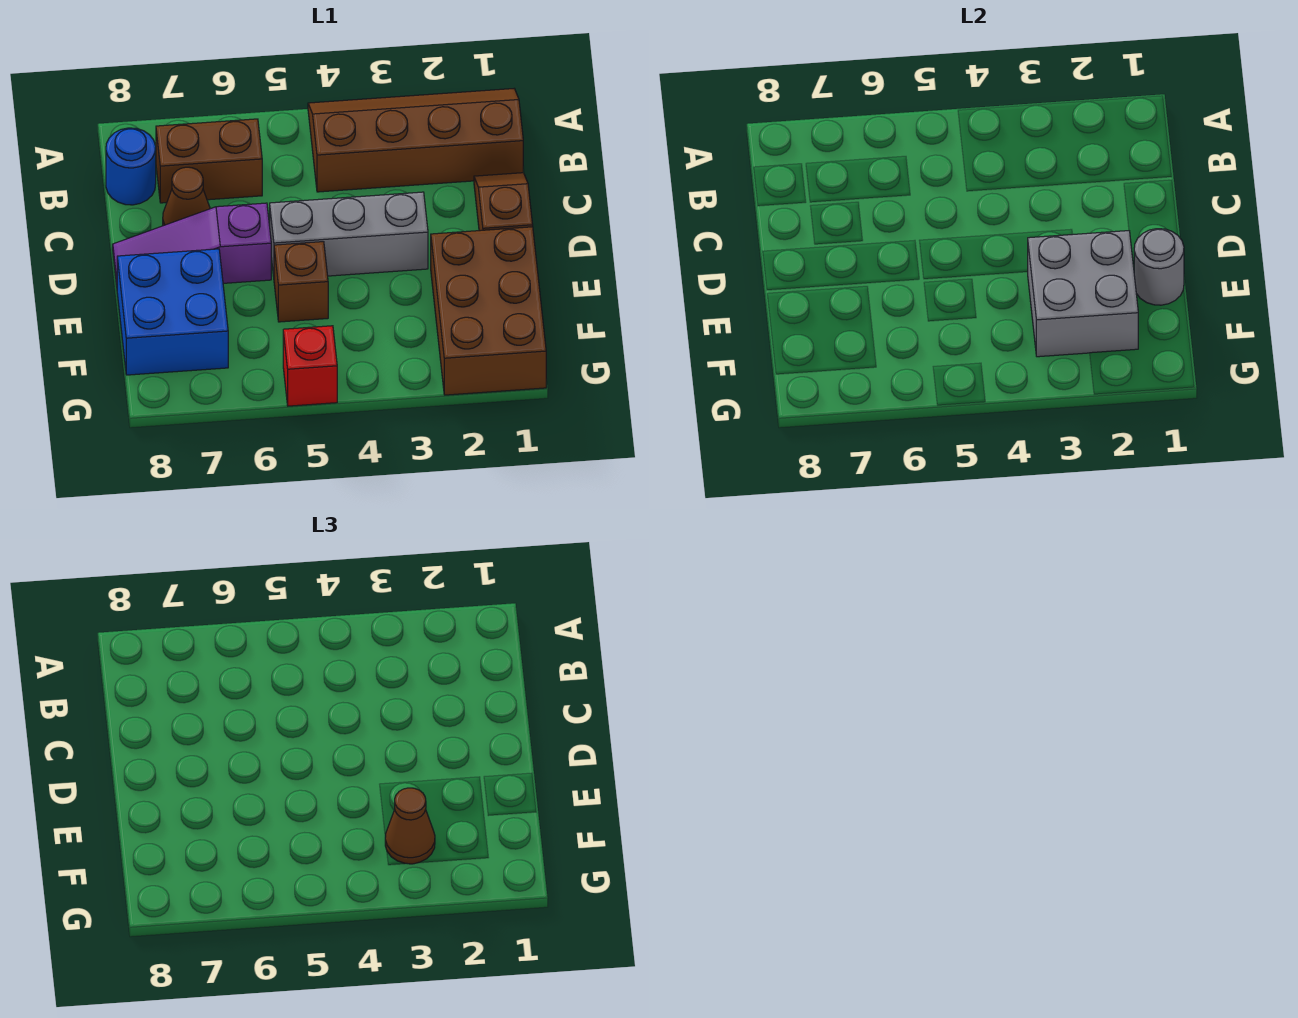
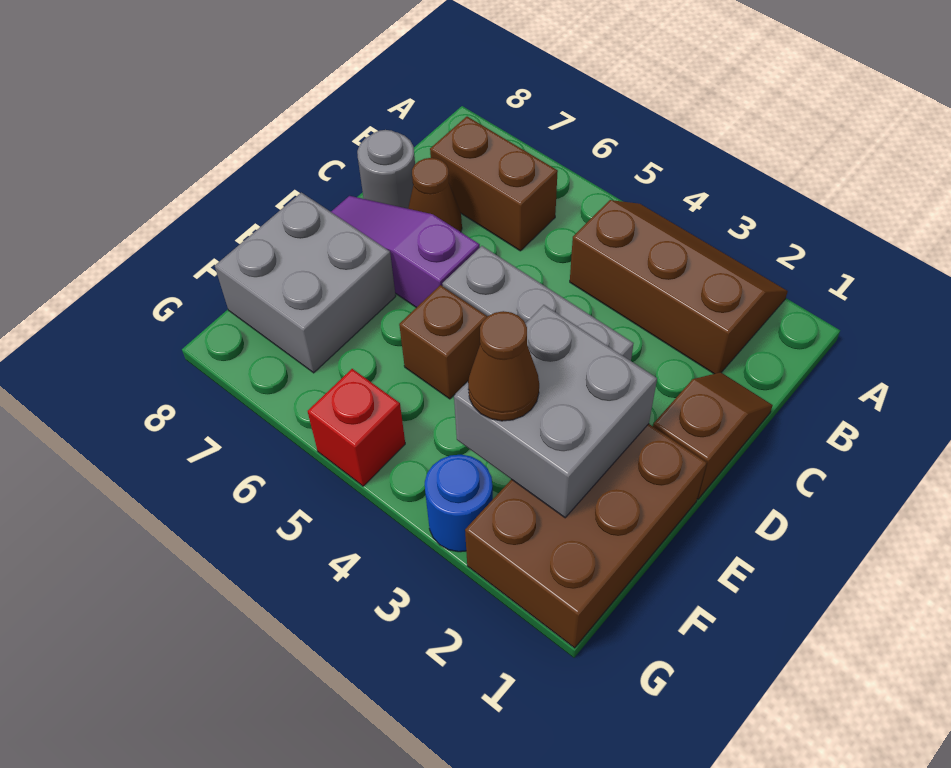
brown 2x4 slope [308,89,523,192] -> brown 2x3 slope [570,200,788,374]
blue 1x1 round brick [106,128,156,205] -> blue 1x1 round brick moved to [425,455,493,552]
grey 1x1 round brick [1134,229,1184,305] -> grey 1x1 round brick moved to [357,130,415,209]
blue 2x2 brick [117,249,228,375] -> grey 2x2 brick [215,193,396,373]

